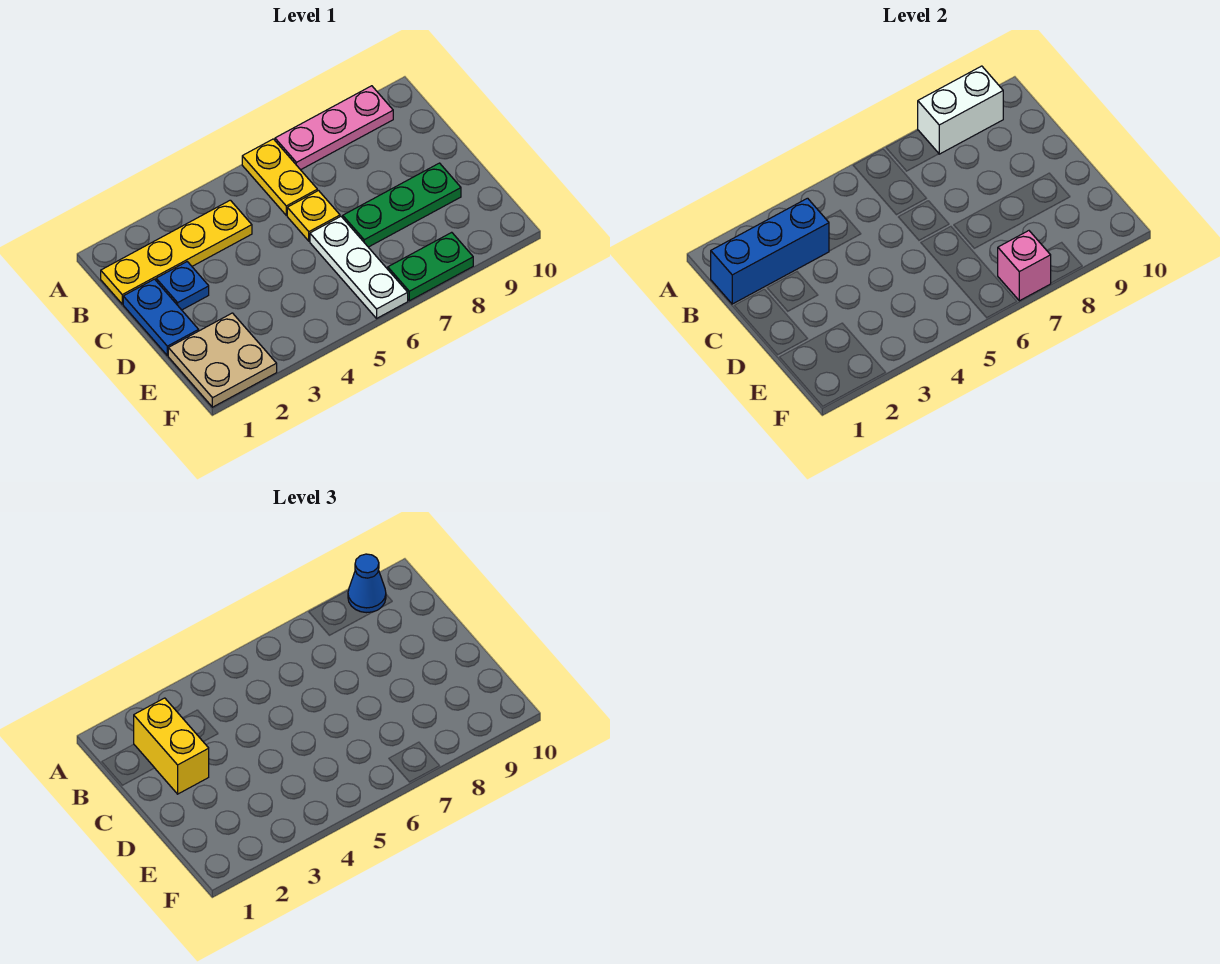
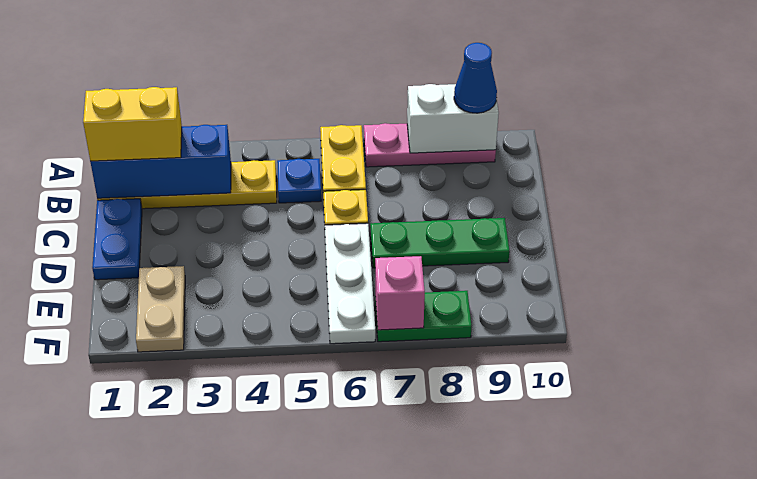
yellow 1x2 brick [134,698,209,794] -> yellow 1x2 brick turned to [83,87,182,161]
blue 1x1 plate [156,262,209,310] -> blue 1x1 plate moved to [277,159,321,203]
tan 2x2 plate [168,313,277,407] -> tan 1x2 plate [136,266,185,352]

